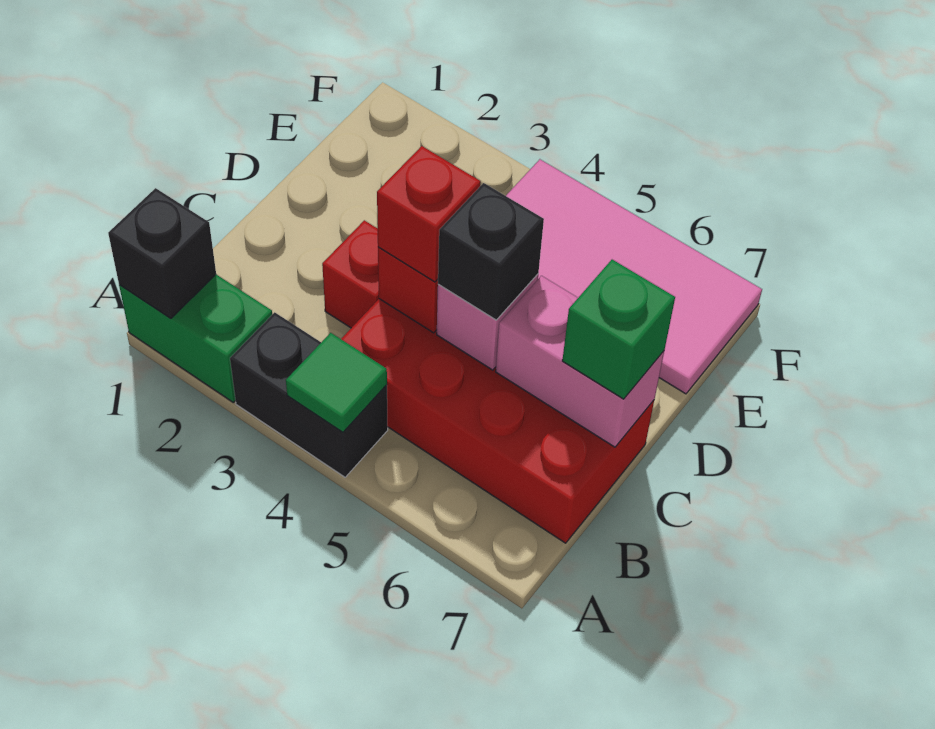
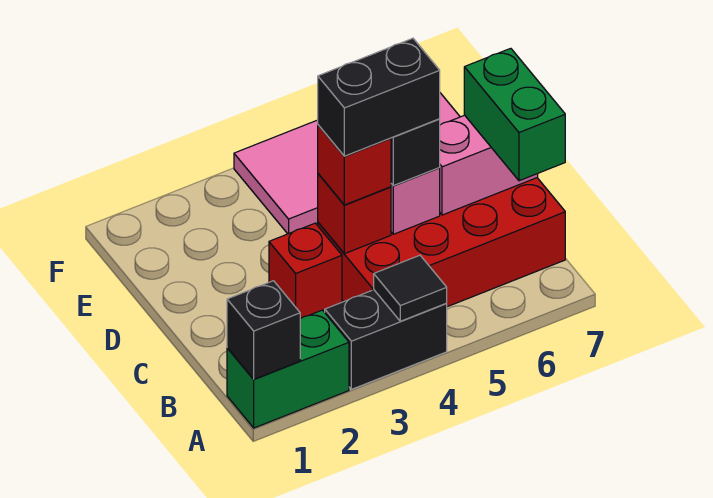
green 1x1 tile [286,333,387,432] -> black 1x1 tile [374,255,447,321]
none -> black 1x2 brick [318,38,440,156]
green 1x1 brick [562,260,675,399] -> green 1x2 brick [464,48,565,181]

